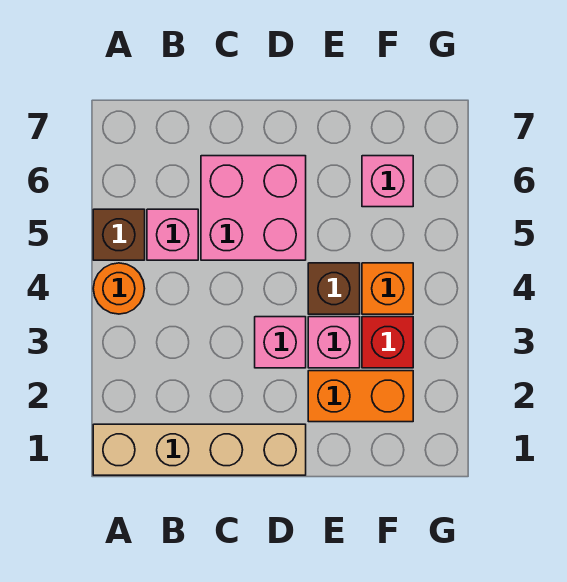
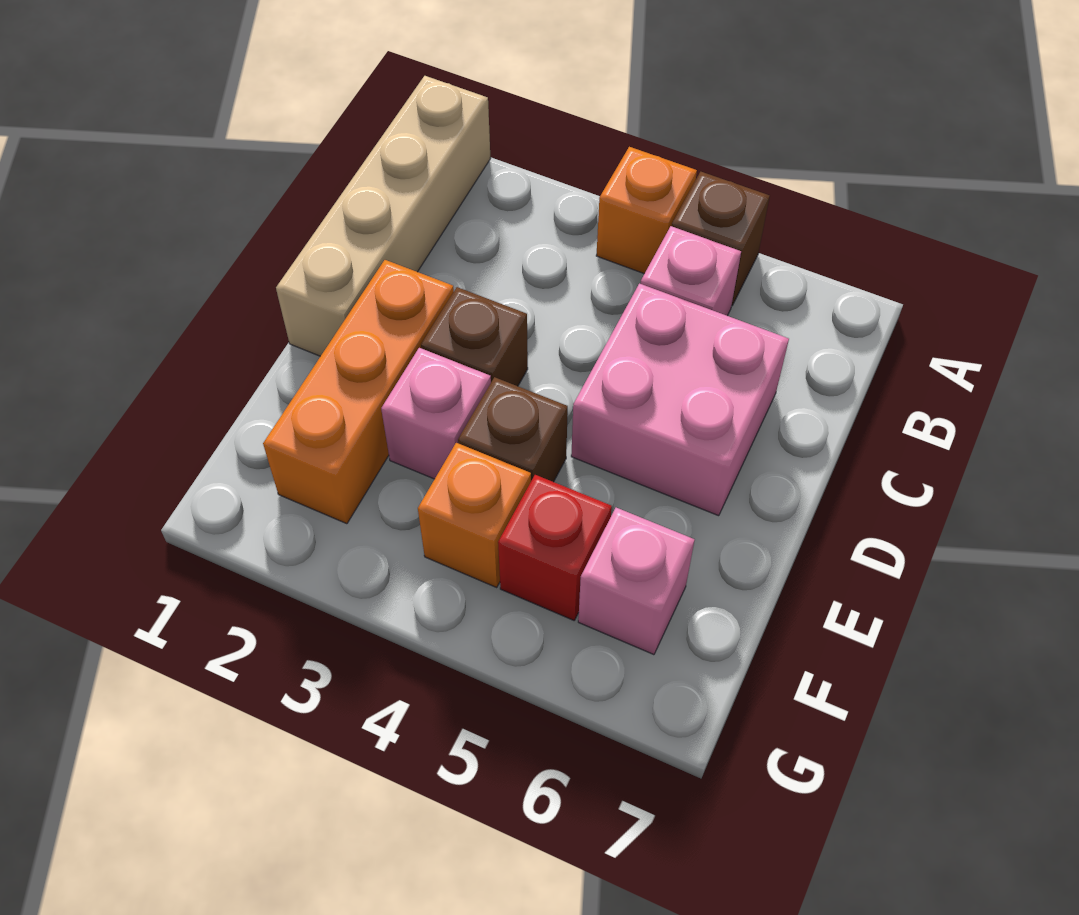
orange 1x1 round brick [93,263,145,314] -> orange 1x1 brick [596,147,697,274]
pink 1x1 brick [255,317,306,368] -> brown 1x1 brick [421,287,528,386]
orange 1x2 brick [308,371,413,422] -> orange 1x3 brick [263,260,454,524]
red 1x1 brick [362,317,413,368] -> red 1x1 brick moved to [498,475,612,620]

